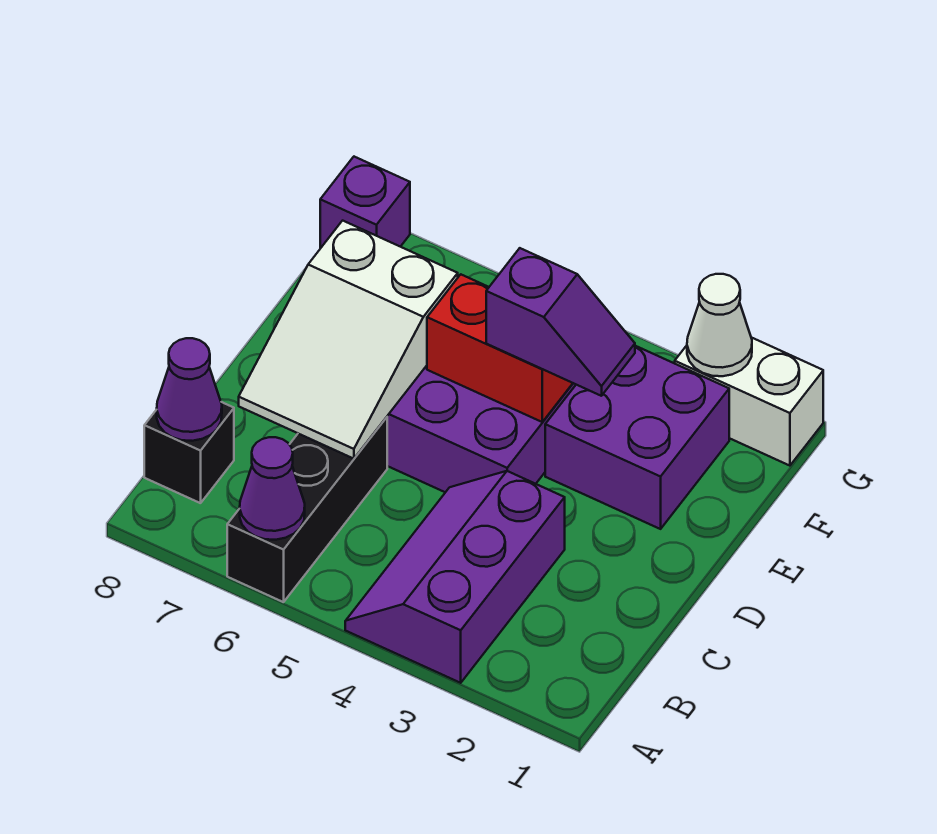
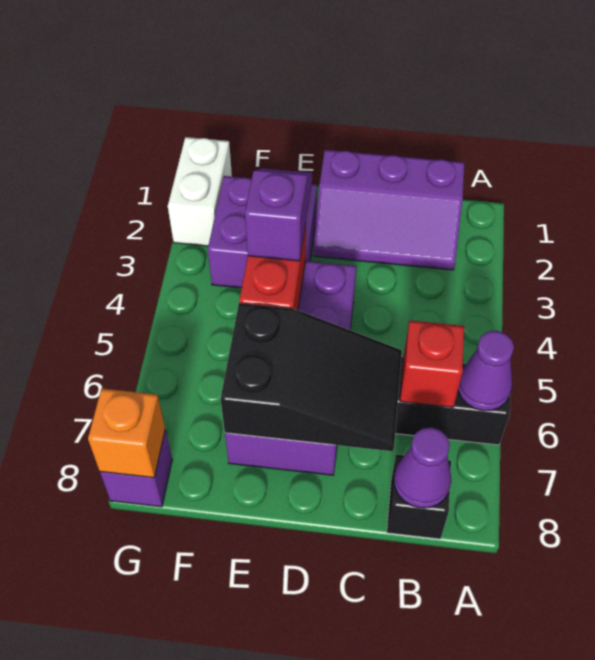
purple 2x3 slope [345,471,565,683] -> purple 2x3 slope moved to [313,150,464,270]
none -> red 1x1 brick [400,321,464,407]
white 2x3 slope [239,221,458,459] -> black 2x3 slope [221,303,402,451]
white 1x1 cone [687,274,752,376] -> none
none -> orange 1x1 brick [88,388,165,478]

